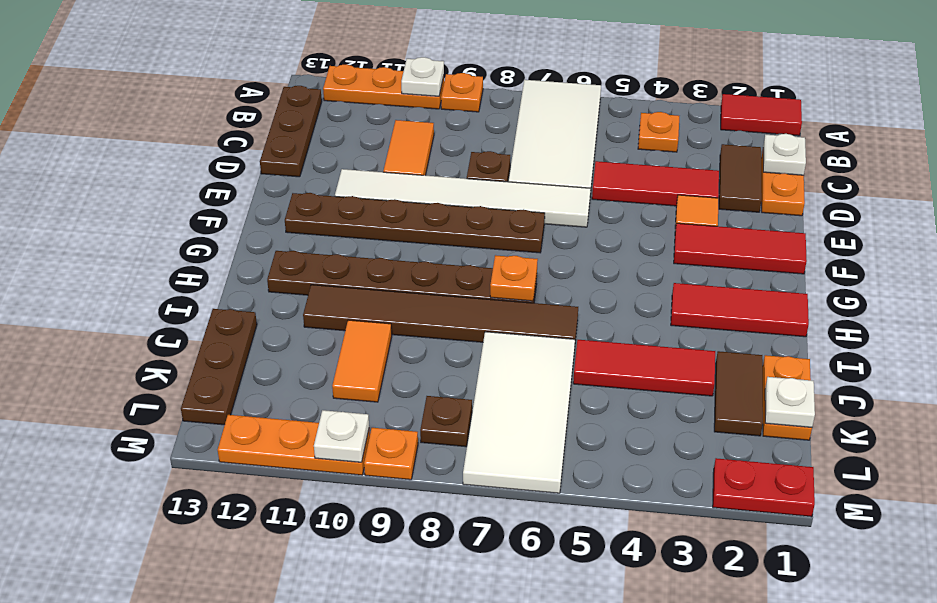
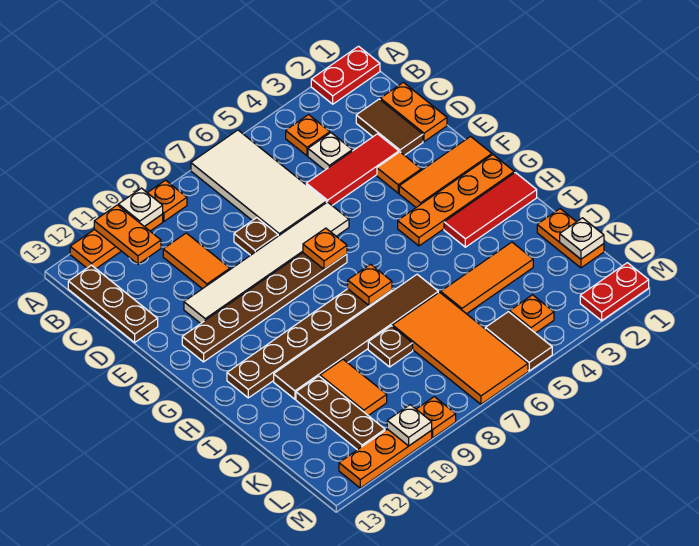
red 1x2 tile [721,94,802,136] -> red 1x2 plate [311,46,380,104]
none -> orange 1x2 plate [94,205,161,264]
white 1x1 plate [763,134,806,175] -> white 1x1 plate moved to [308,133,352,170]
red 1x3 tile [674,223,807,274] -> orange 1x3 tile [399,137,492,207]
none -> orange 1x1 plate [303,228,347,269]
none -> orange 1x4 plate [398,155,514,246]
brown 1x2 tile [714,351,763,436] -> brown 1x2 tile moved to [485,312,552,371]
red 1x3 tile [573,340,715,396] -> orange 1x3 tile [441,242,533,314]
white 2x4 tile [463,332,575,493] -> orange 2x4 tile [392,292,528,404]
brown 1x3 plate [181,309,257,425] -> brown 1x3 plate moved to [296,376,385,450]
none -> orange 1x1 plate [510,295,554,333]
brown 1x1 plate [420,396,472,447] -> brown 1x1 plate moved to [368,326,413,367]

